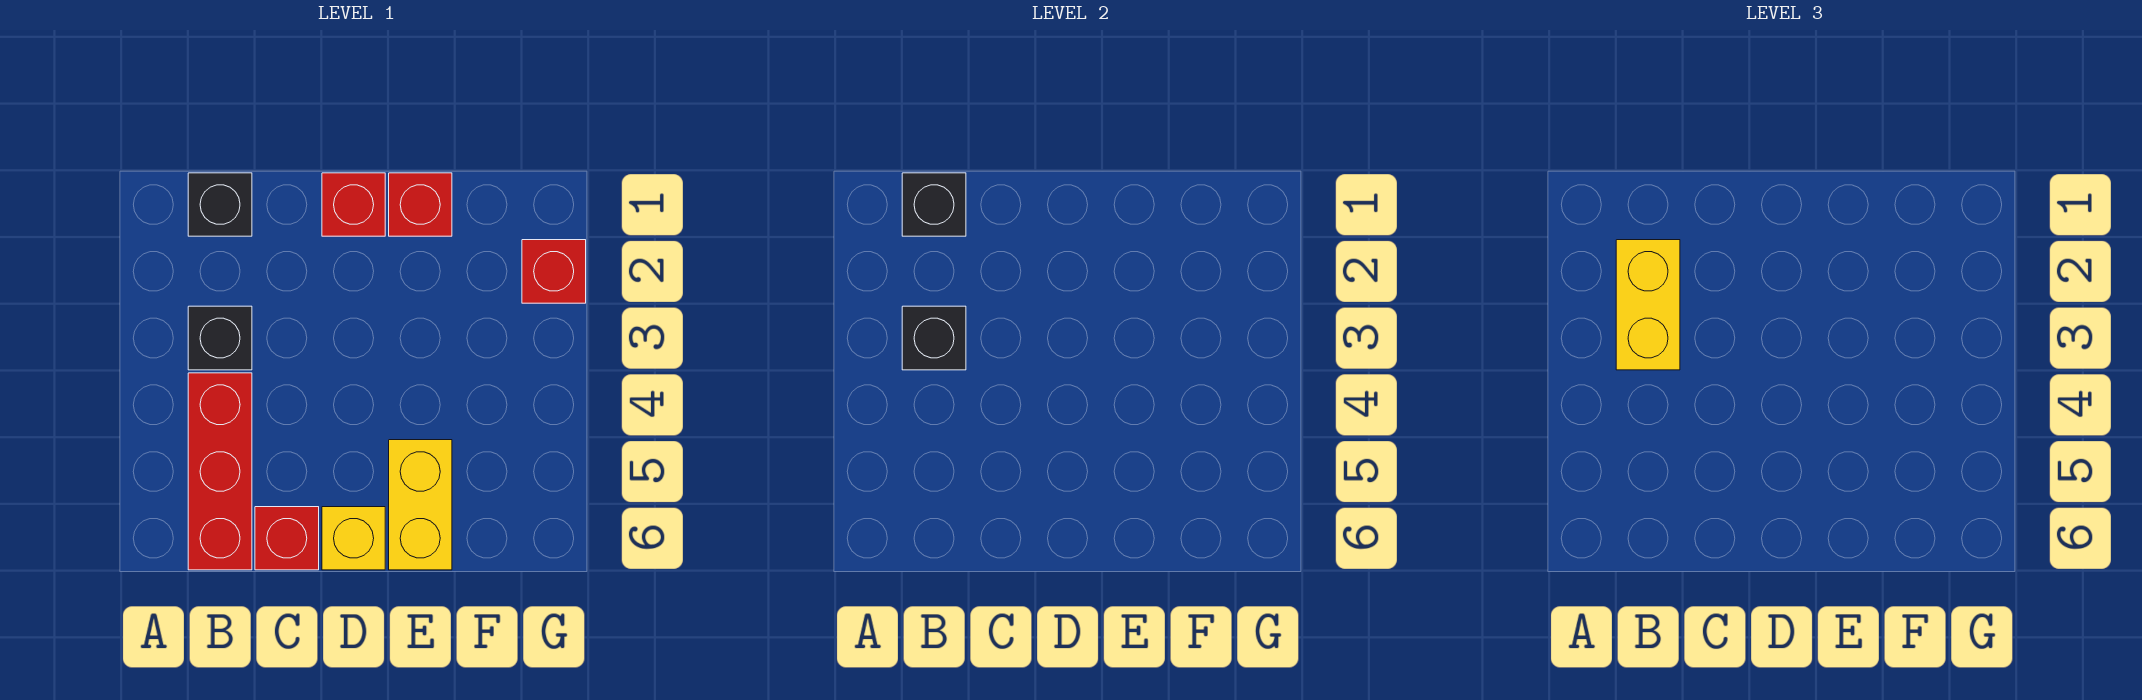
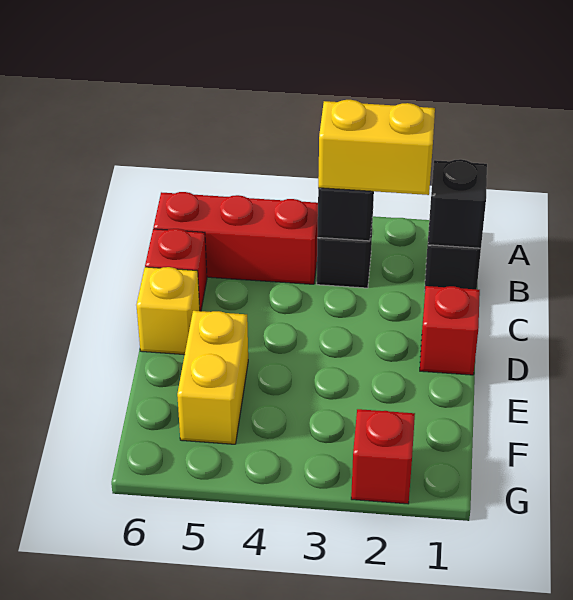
red 1x1 brick [389,173,452,236] -> none
yellow 1x2 brick [389,440,452,570] -> yellow 1x2 brick turned to [177,311,248,444]

